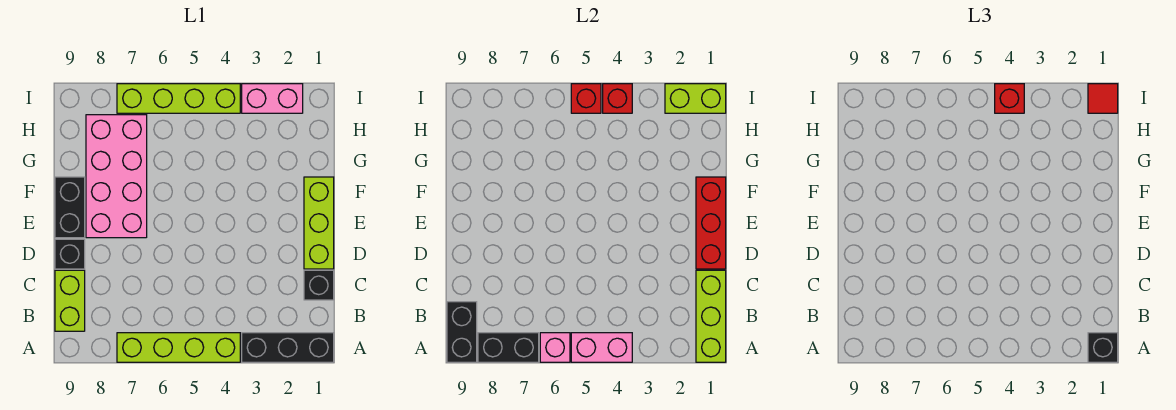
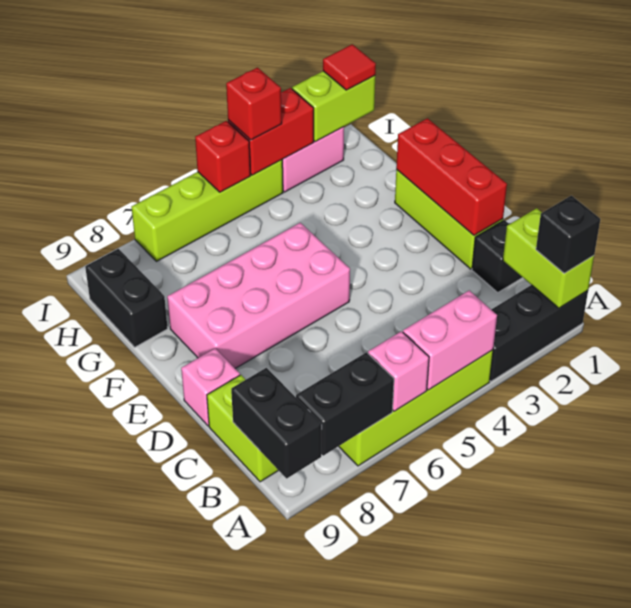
lime 1x3 brick [696,270,726,362] -> lime 1x2 brick [503,208,594,308]
black 1x1 brick [55,239,85,269] -> pink 1x1 brick [181,348,240,426]
pink 2x4 brick [86,115,147,238] -> pink 2x4 brick turned to [167,223,350,368]
black 1x2 brick [55,177,85,238] -> black 1x2 brick moved to [85,249,168,347]
red 1x1 brick [603,84,632,113] -> red 1x2 brick [228,88,314,175]

